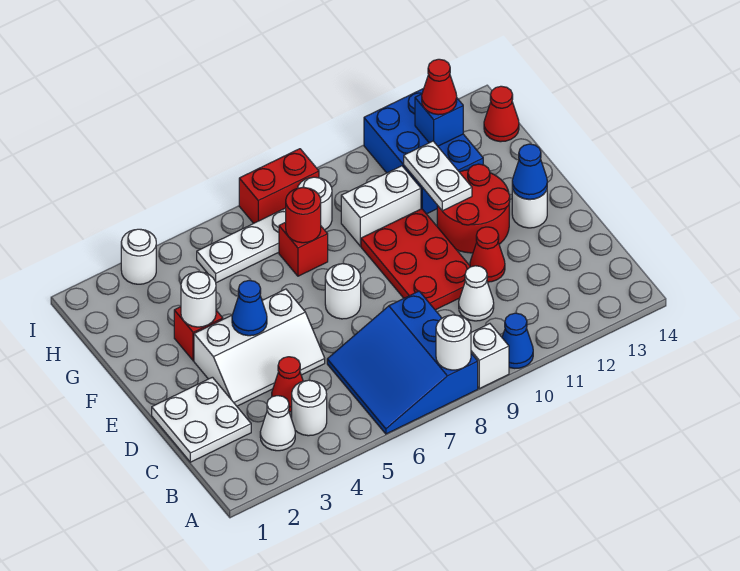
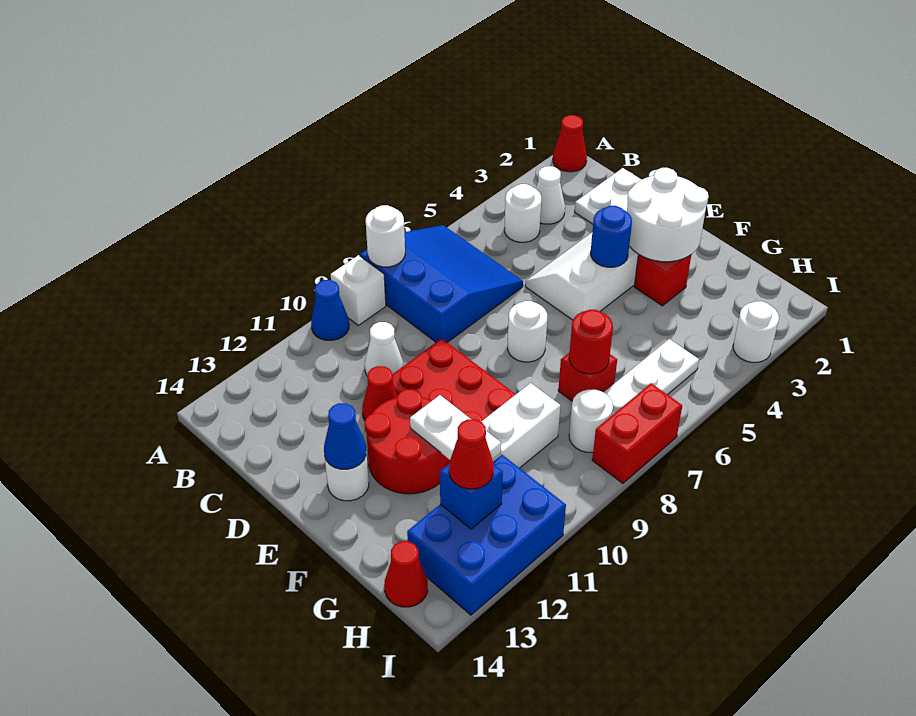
red 1x1 cone [272,357,303,412] -> red 1x1 cone moved to [553,115,587,172]
blue 1x1 cone [232,280,267,336] -> blue 1x1 round brick [591,206,632,267]
white 1x1 round brick [181,272,216,327] -> white 2x2 round brick [627,168,709,262]
blue 2x3 brick [364,89,483,214] -> blue 2x3 brick turned to [407,455,566,615]

